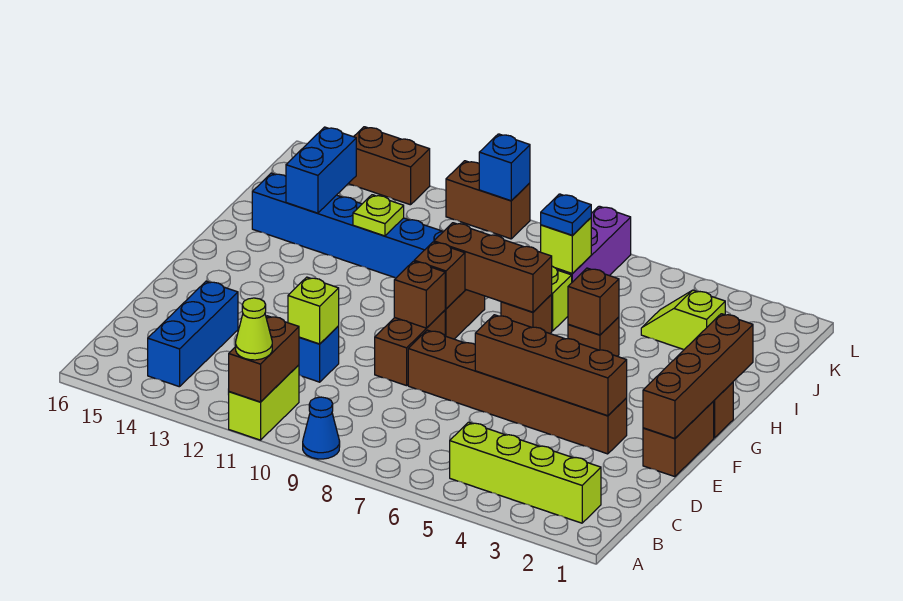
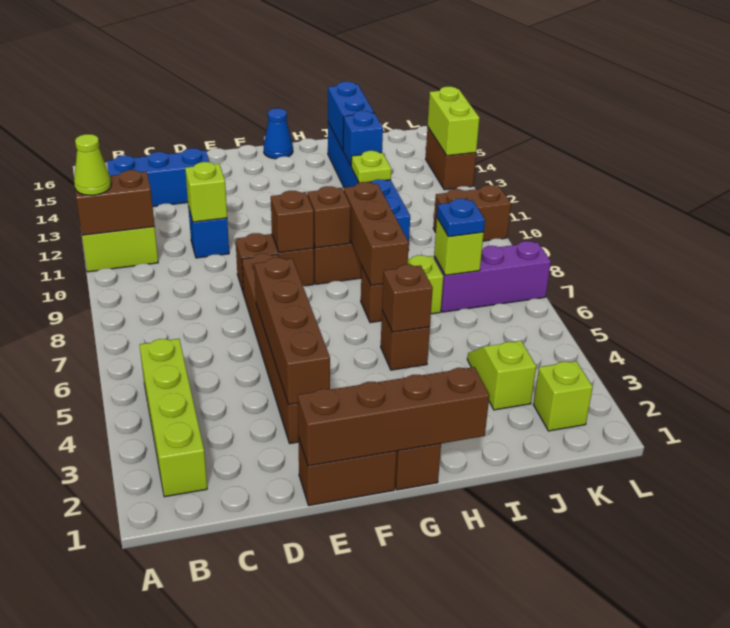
blue 1x1 cone [303,397,340,459] -> blue 1x1 cone moved to [264,108,293,159]
blue 1x2 brick [286,127,356,213] -> blue 1x2 brick turned to [328,82,374,150]
none -> lime 1x1 brick [533,361,593,431]
brown 1x2 brick [446,161,530,239] -> brown 1x2 brick turned to [433,185,511,241]
blue 1x1 brick [479,134,530,201] -> blue 1x1 brick moved to [343,111,383,166]
none -> lime 1x2 brick [428,87,480,156]

